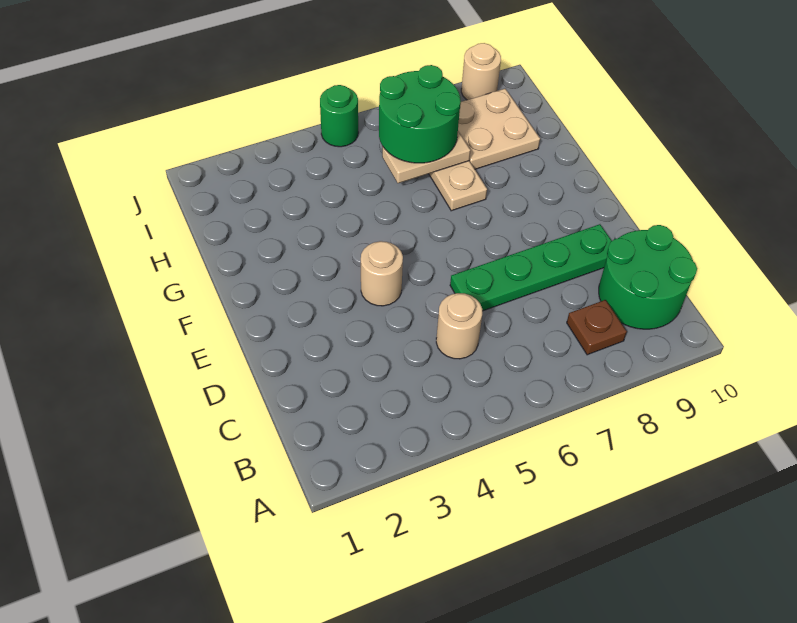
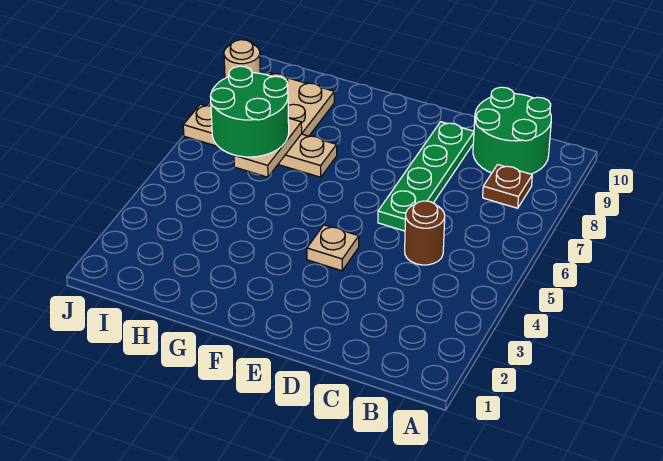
tan 1x1 round brick [436,293,482,359] -> brown 1x1 round brick [405,201,445,265]
tan 1x1 round brick [361,241,403,306] -> tan 1x1 plate [307,225,359,271]
green 1x1 round brick [320,85,358,147] -> none

